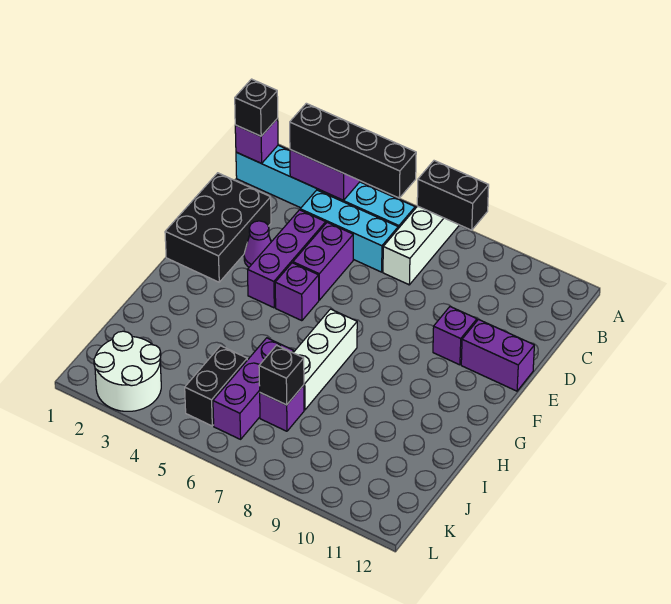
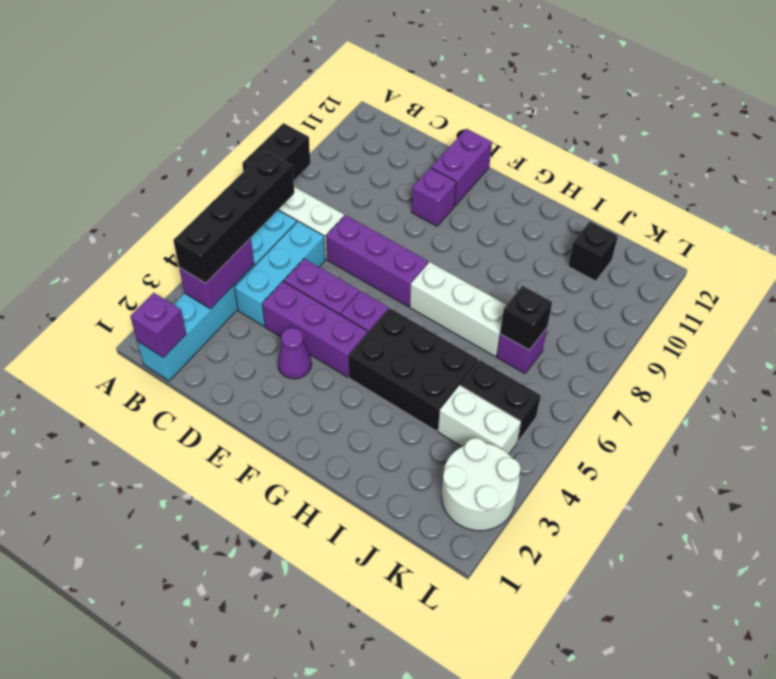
black 1x1 brick [235,79,278,136] -> black 1x1 brick moved to [568,221,618,281]
black 2x3 brick [165,173,271,282] -> black 2x3 brick moved to [349,308,478,431]
purple 1x3 brick [213,338,294,439] -> purple 1x3 brick moved to [326,215,428,307]
none -> white 1x2 brick [438,385,521,454]

